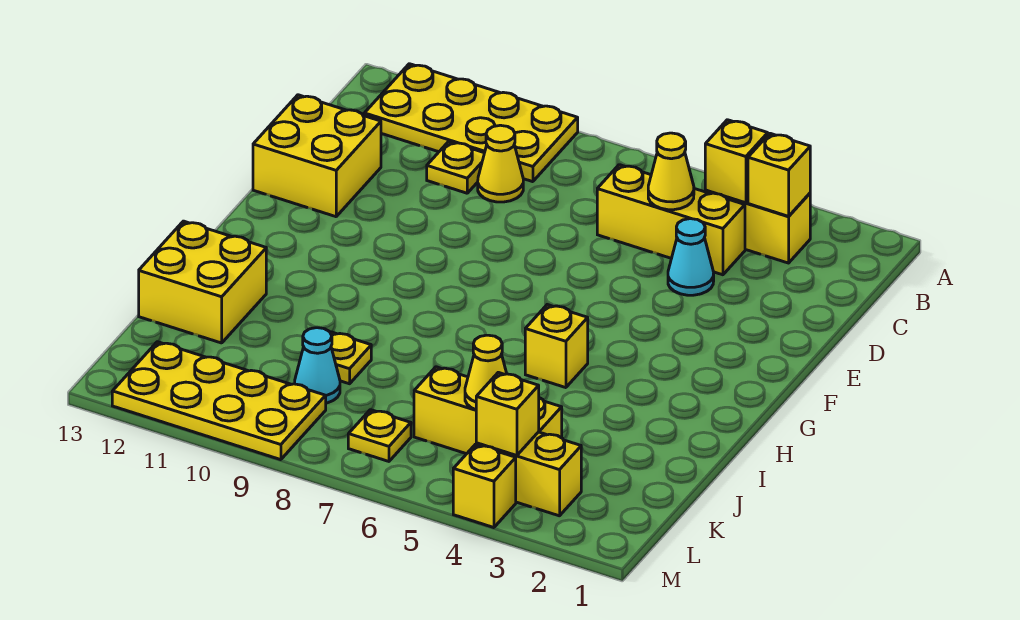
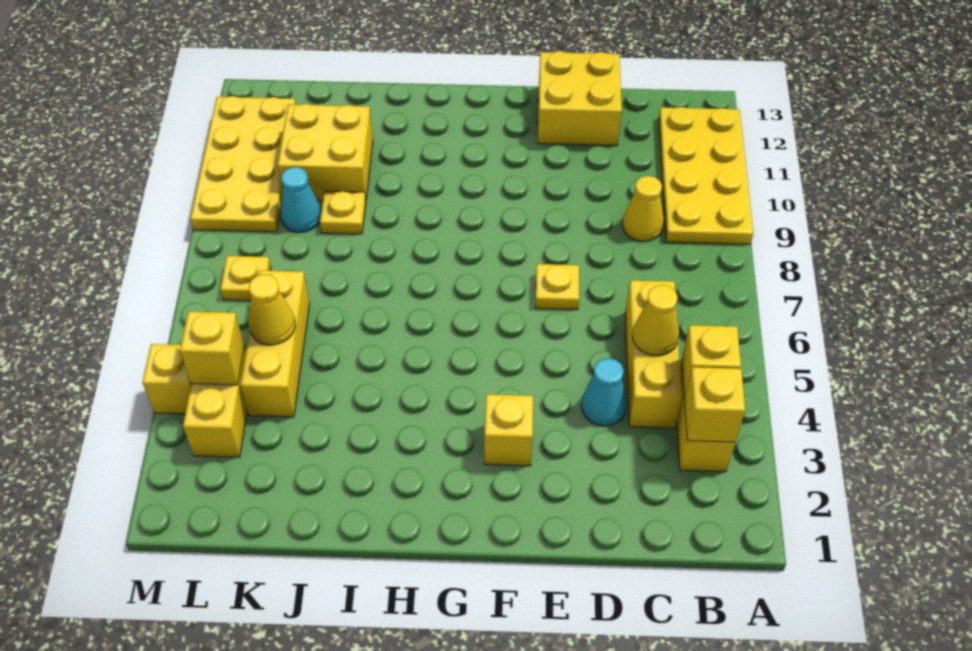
yellow 1x1 plate [427,141,484,193] -> yellow 1x1 plate moved to [535,264,579,310]
yellow 1x1 brick [525,305,588,388] -> yellow 1x1 brick moved to [484,394,533,466]
yellow 2x2 brick [139,221,266,343] -> yellow 2x2 brick moved to [278,104,373,200]

